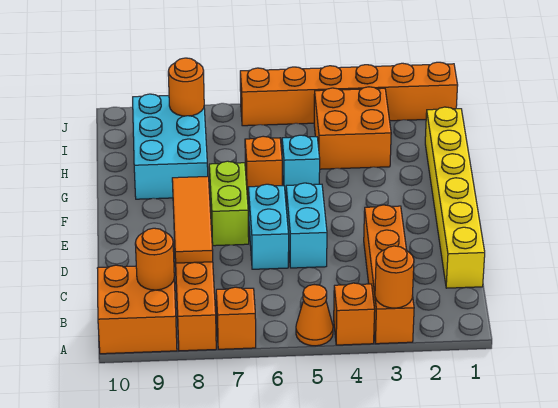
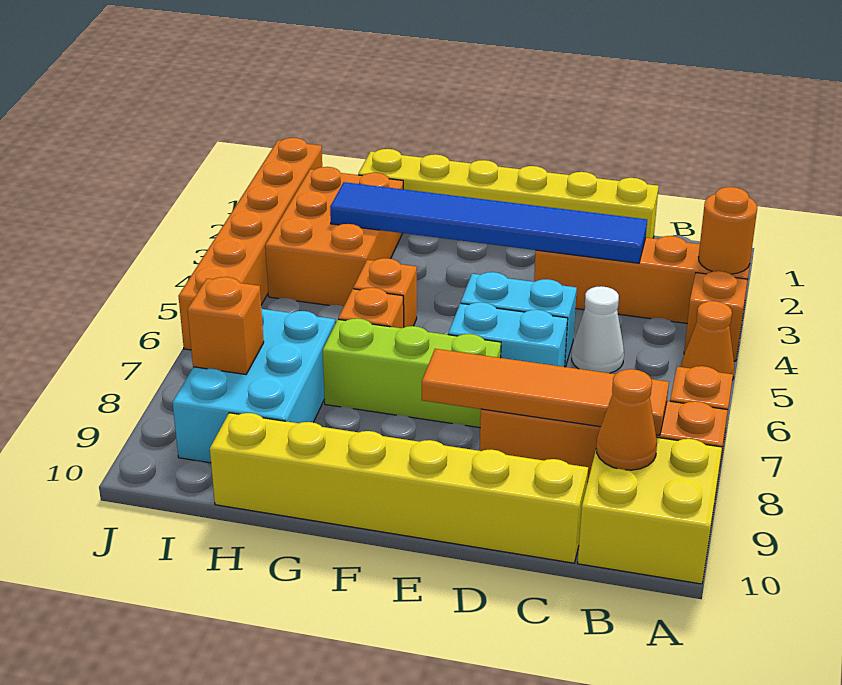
orange 2x2 brick [97,265,177,354] -> yellow 2x2 brick [578,437,722,584]
orange 1x1 round brick [135,228,174,290] -> orange 1x1 cone [596,369,657,470]
none -> blue 1x6 tile [330,182,647,263]
none -> white 1x1 cone [572,286,624,373]
orange 1x3 tile [172,177,213,263] -> orange 1x4 tile [422,349,669,435]
none -> yellow 1x6 brick [210,413,588,563]
lime 1x2 brick [209,161,249,246] -> lime 1x3 brick [323,318,501,428]
cyan 1x1 brick [282,135,320,194] -> orange 1x1 brick [353,258,417,327]
cyan 2x3 brick [133,94,208,199] -> cyan 2x3 brick turned to [173,308,335,463]
orange 2x2 brick [314,87,391,169] -> orange 2x3 brick [265,167,403,306]
orange 1x1 round brick [168,58,204,116] -> orange 1x1 brick [187,277,264,374]

